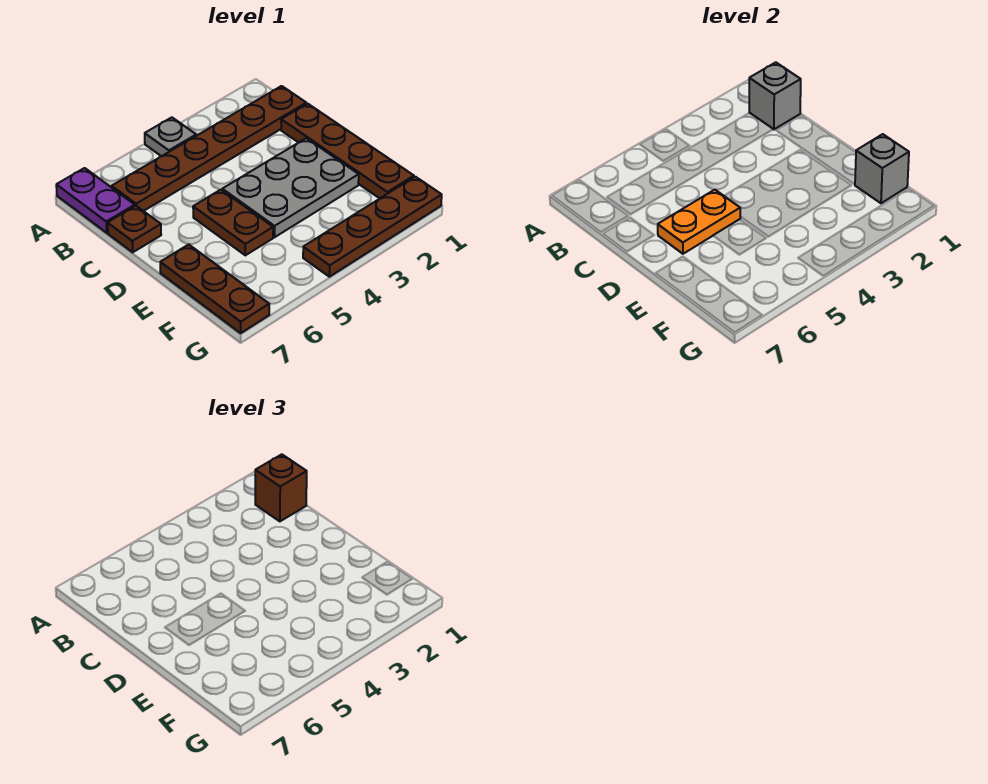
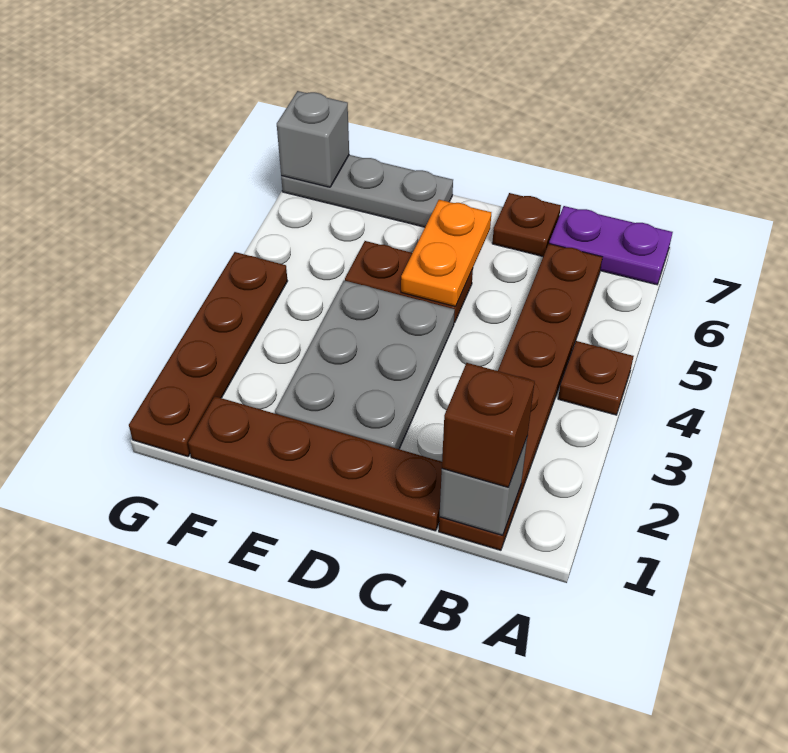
grey 1x1 plate [145,117,196,156] -> brown 1x1 plate [558,341,634,415]
brown 1x3 plate [160,245,269,333] -> grey 1x3 plate [281,155,453,227]
grey 1x1 brick [855,134,909,203] -> grey 1x1 brick moved to [277,91,349,187]

